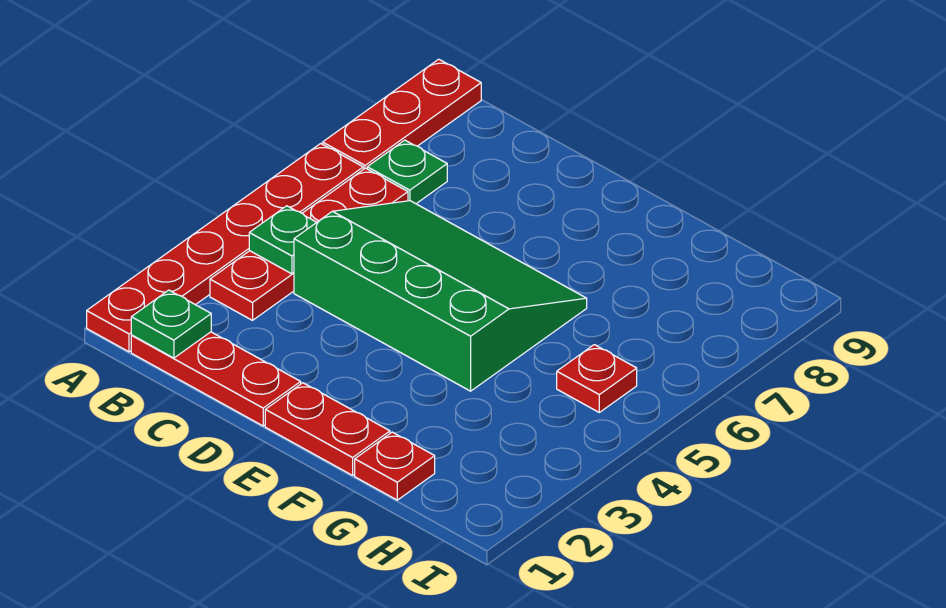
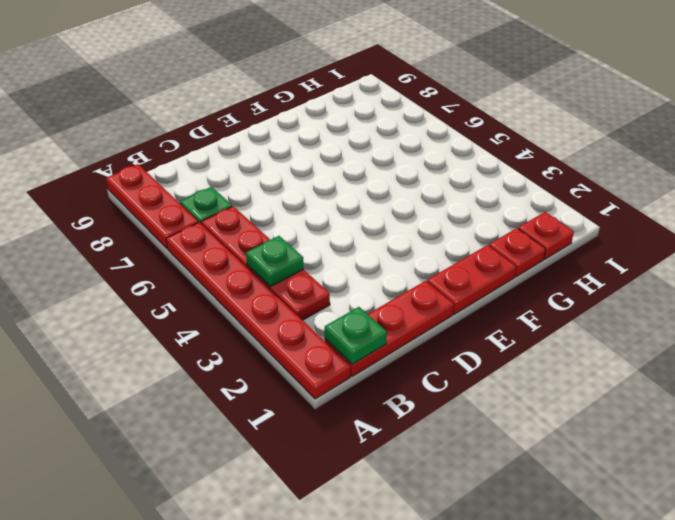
green 3x4 slope [294,201,587,391] -> none
red 1x1 plate [557,345,637,412] -> red 1x1 plate moved to [518,212,574,259]

